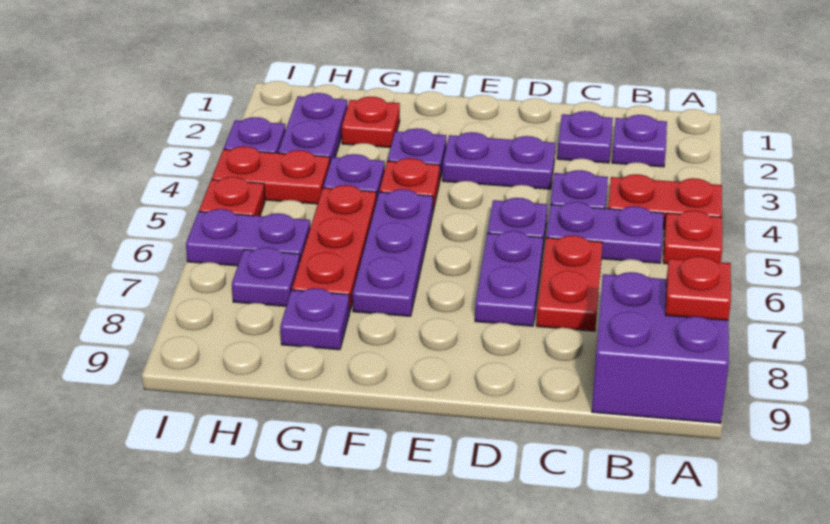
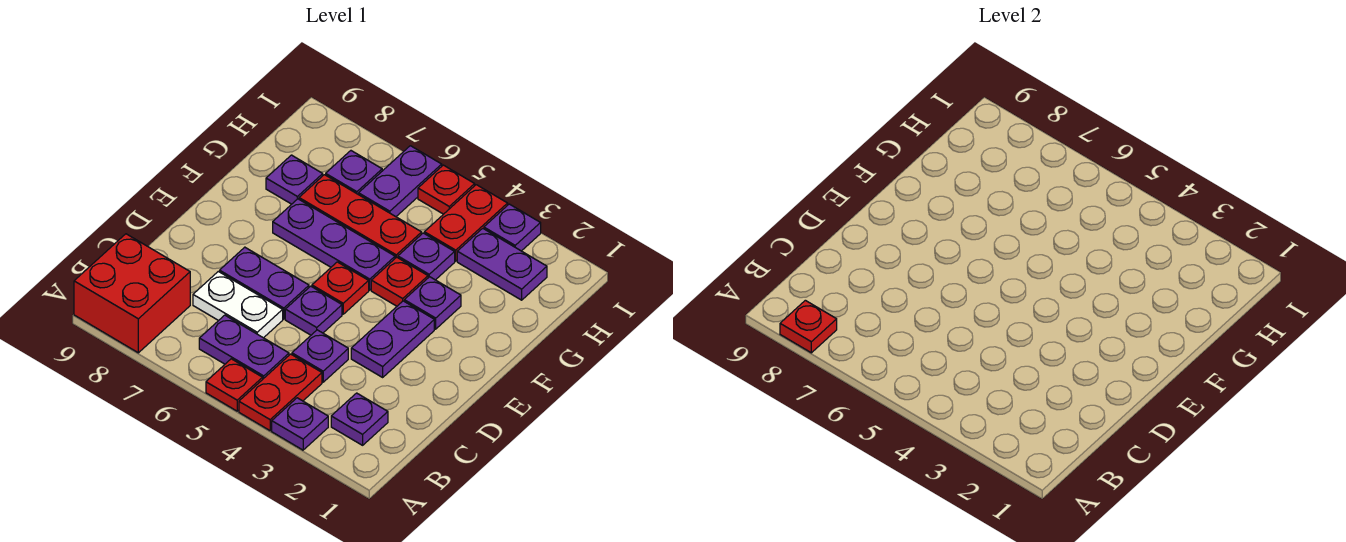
purple 2x2 brick [592,272,729,423] -> red 2x2 brick [74,234,190,353]
purple 1x2 plate [546,202,664,263] -> purple 1x2 plate turned to [199,315,289,379]
purple 1x1 plate [557,111,613,163] -> purple 1x1 plate moved to [272,398,328,450]
red 1x2 plate [536,235,603,331] -> white 1x2 plate [193,271,283,338]
red 1x1 plate [342,97,400,148] -> red 1x1 plate moved to [312,262,369,314]

